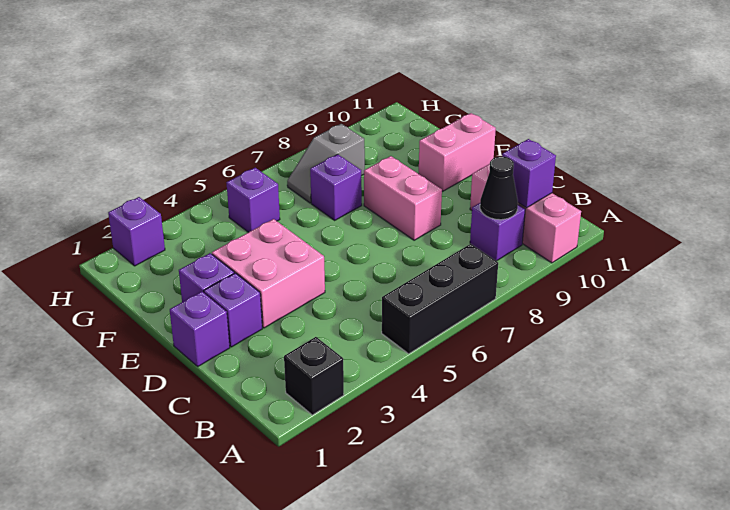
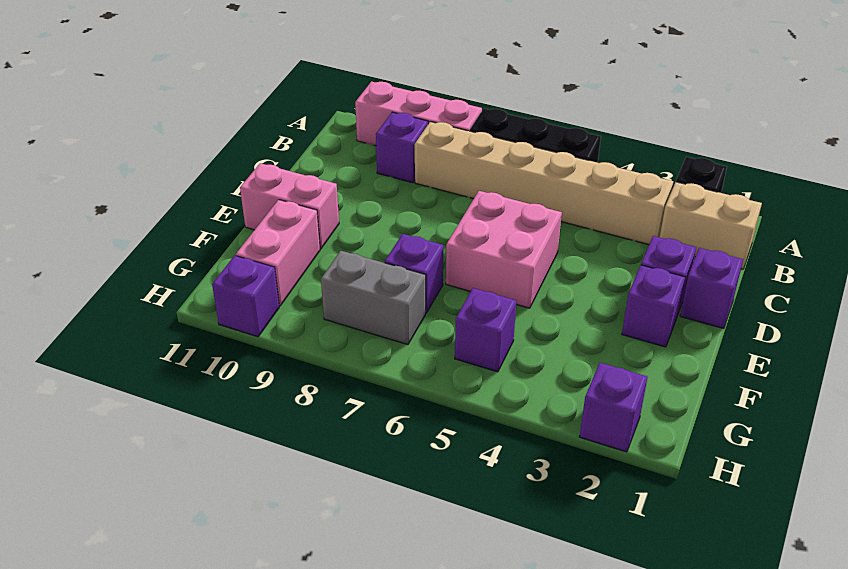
pink 1x3 brick [470,164,581,263] -> pink 1x3 brick turned to [355,82,482,146]
none -> tan 1x2 brick [660,182,762,269]
none -> tan 1x6 brick [415,122,673,244]
black 1x1 cone [480,157,518,220] -> none
purple 1x1 brick [502,139,556,208] -> purple 1x1 brick moved to [212,256,279,337]
pink 2x2 brick [212,219,325,328] -> pink 2x2 brick moved to [446,191,562,308]
pink 1x2 brick [364,156,442,240] -> pink 1x2 brick moved to [236,200,320,306]
grey 1x2 slope [287,124,365,203] -> grey 1x2 brick [321,251,426,345]

